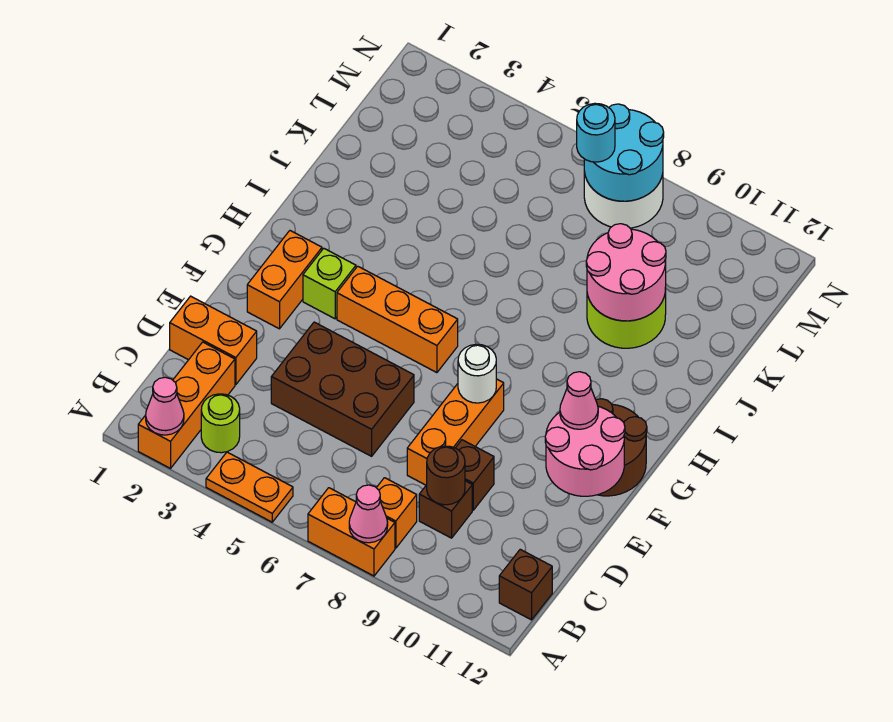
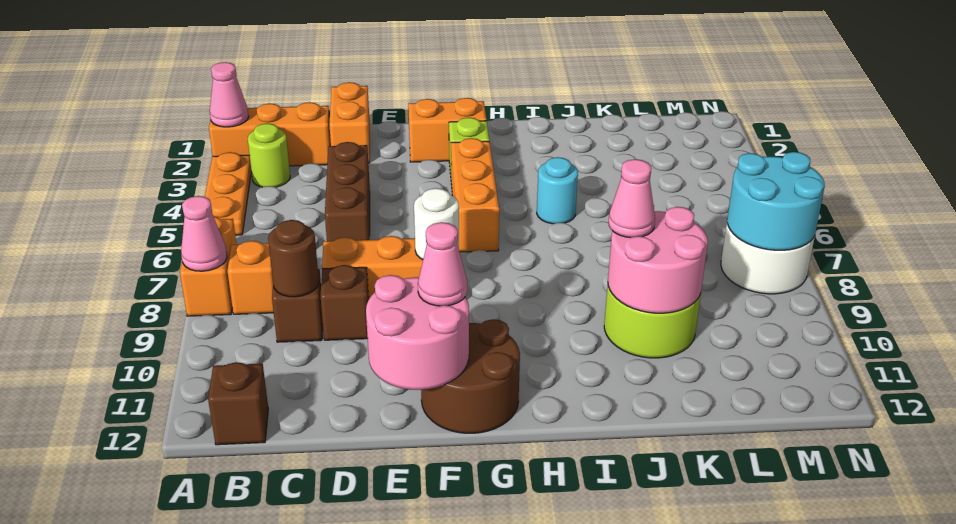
orange 1x2 plate [206,452,293,522] -> orange 1x3 plate [205,152,251,235]
brown 2x3 brick [271,322,414,456] -> brown 1x3 brick [325,142,370,241]
none -> pink 1x1 cone [609,159,655,238]
cyan 1x1 round brick [577,103,615,162] -> cyan 1x1 round brick moved to [537,157,578,224]

